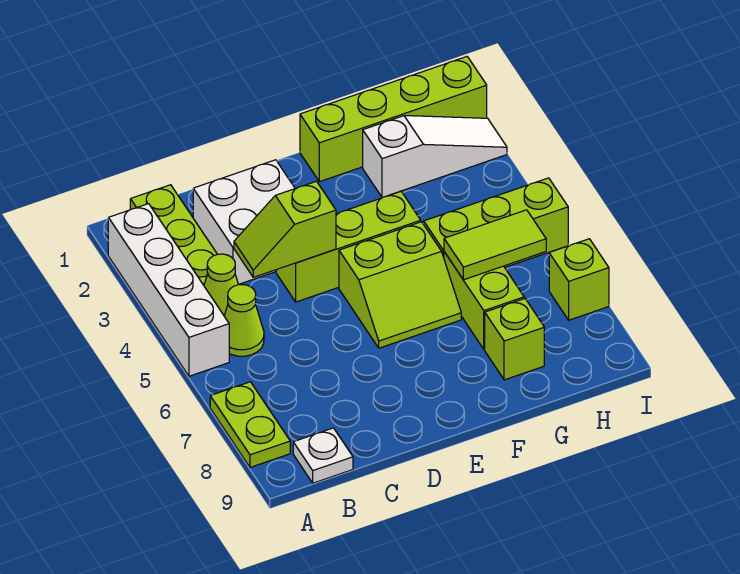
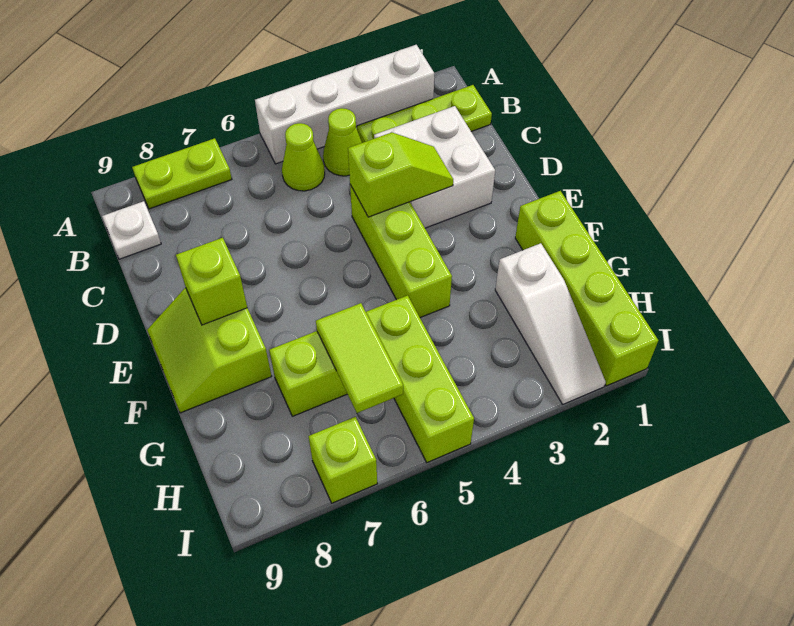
lime 1x2 slope [234,181,336,277] -> lime 1x2 slope turned to [348,132,453,217]
lime 2x2 slope [339,222,461,348] -> lime 2x2 slope moved to [147,288,272,413]
lime 1x1 brick [485,298,544,380] -> lime 1x1 brick moved to [176,238,247,325]

